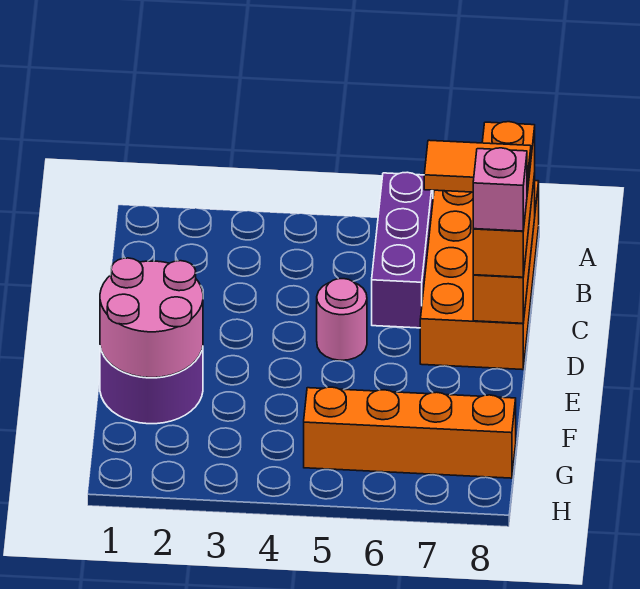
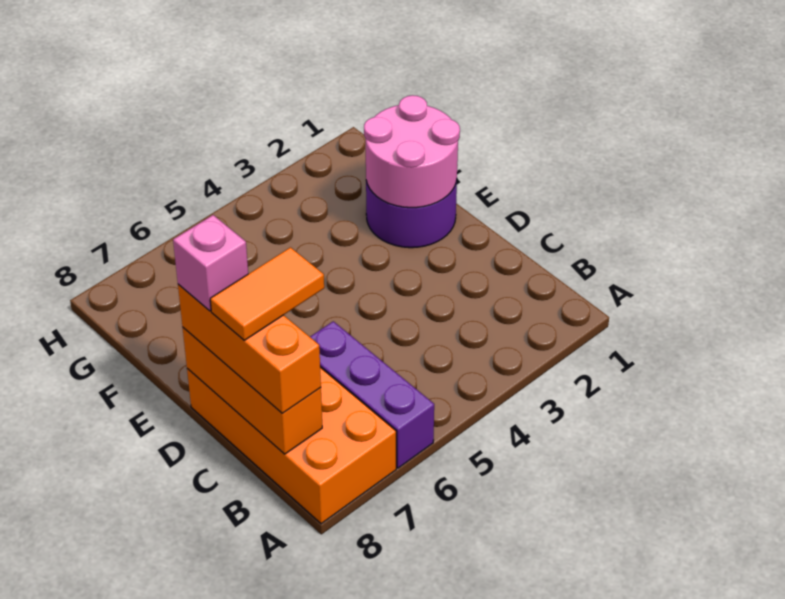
pink 1x1 round brick [317,279,367,360] -> none
orange 1x4 brick [304,387,516,478] -> none

